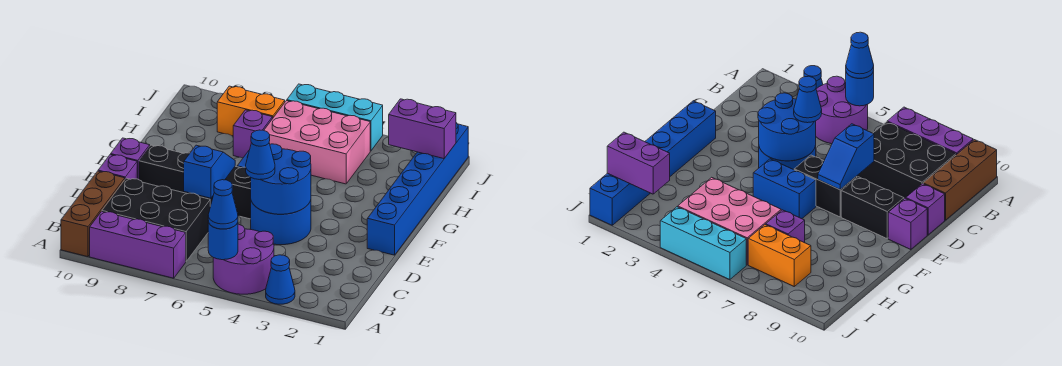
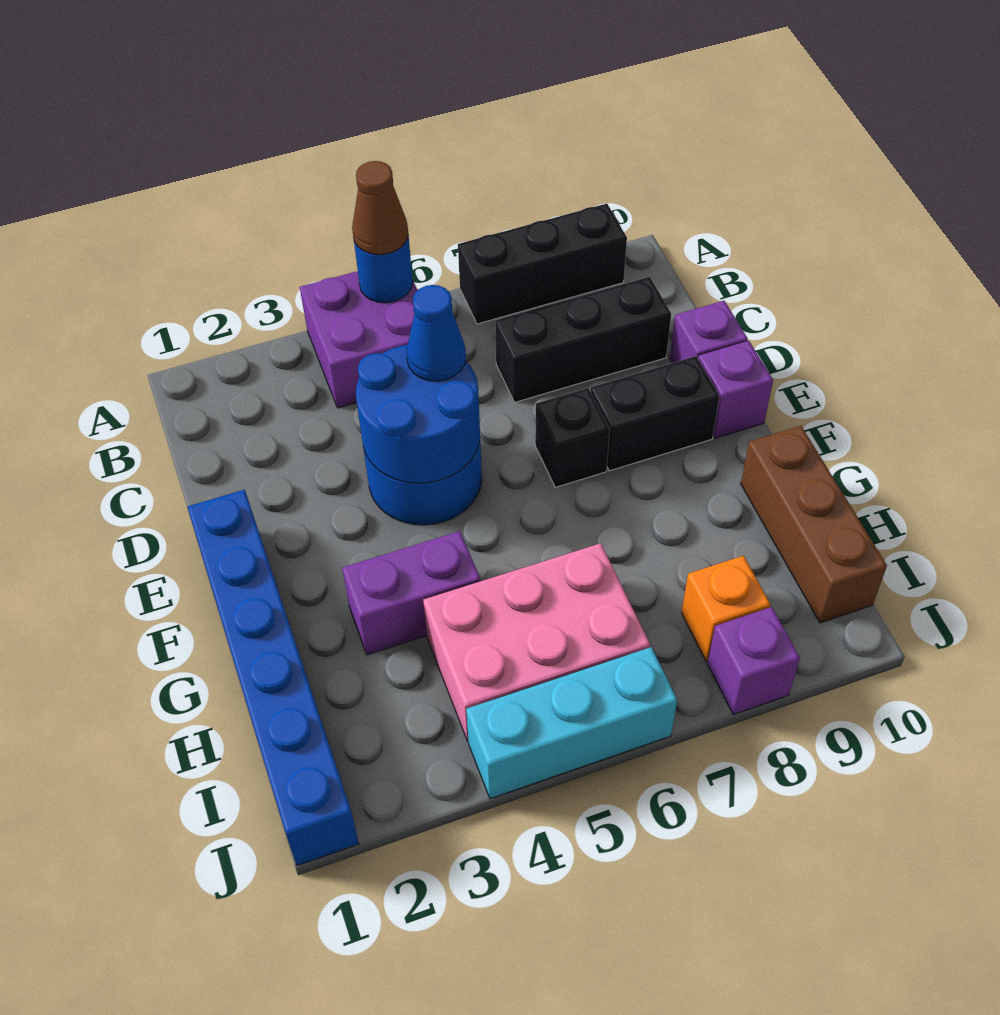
blue 1x1 cone [266,255,295,304] -> none
purple 2x2 round brick [213,224,274,294] -> purple 2x2 brick [300,271,418,408]
blue 1x1 cone [208,180,238,229] -> brown 1x1 cone [352,161,408,255]
purple 1x3 brick [90,211,186,278] -> black 1x3 brick [458,204,627,324]
brown 1x3 brick [61,171,125,257] -> brown 1x3 brick moved to [741,426,887,623]
black 2x3 brick [102,178,210,261] -> black 1x3 brick [495,277,671,402]
blue 1x2 slope [184,145,235,198] -> none
black 1x2 brick [199,166,251,219] -> black 1x1 brick [535,388,610,487]
blue 1x2 brick [753,159,816,219] -> none
purple 1x1 brick [233,110,272,158] -> purple 1x1 brick moved to [707,607,800,714]
purple 1x2 brick [389,99,456,159] -> purple 1x2 brick moved to [342,531,480,655]
orange 1x2 brick [217,86,285,136] -> orange 1x1 brick [682,556,770,661]

